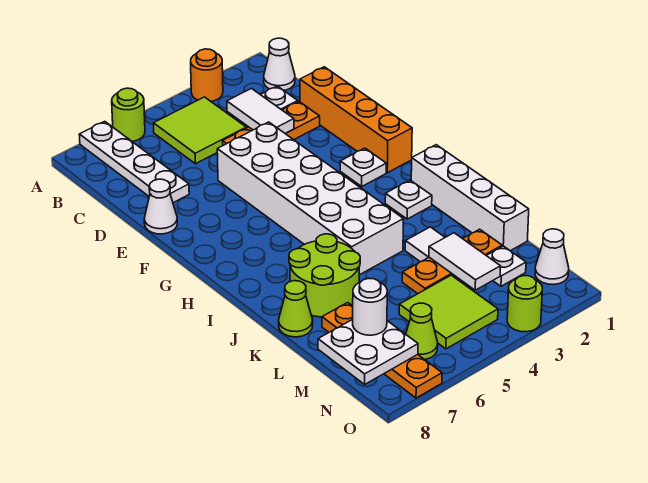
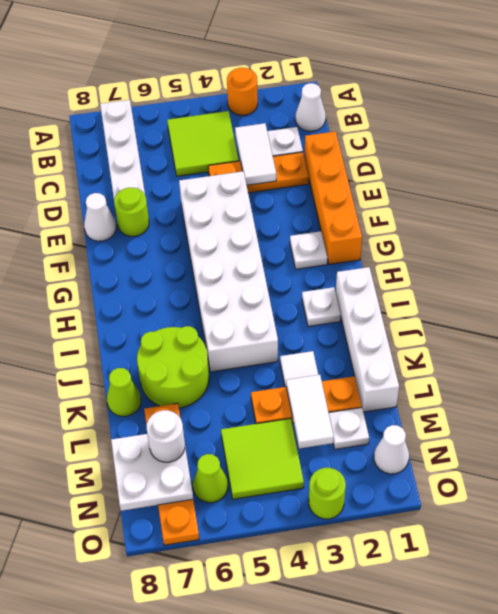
lime 1x1 round brick [112,88,145,141] -> lime 1x1 round brick moved to [114,188,149,236]

